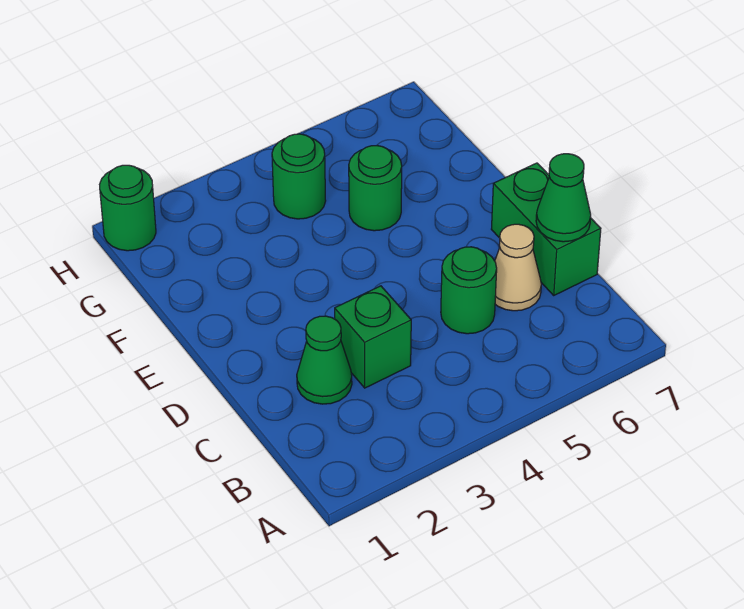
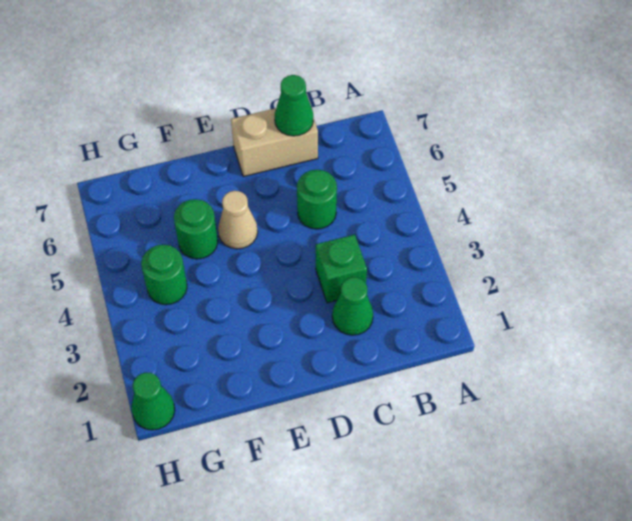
tan 1x1 cone [495,224,541,311] -> tan 1x1 cone moved to [218,191,258,249]
green 1x2 brick [491,163,601,295] -> tan 1x2 brick [231,108,318,177]
green 1x1 round brick [100,165,156,251] -> green 1x1 cone [132,372,175,430]

